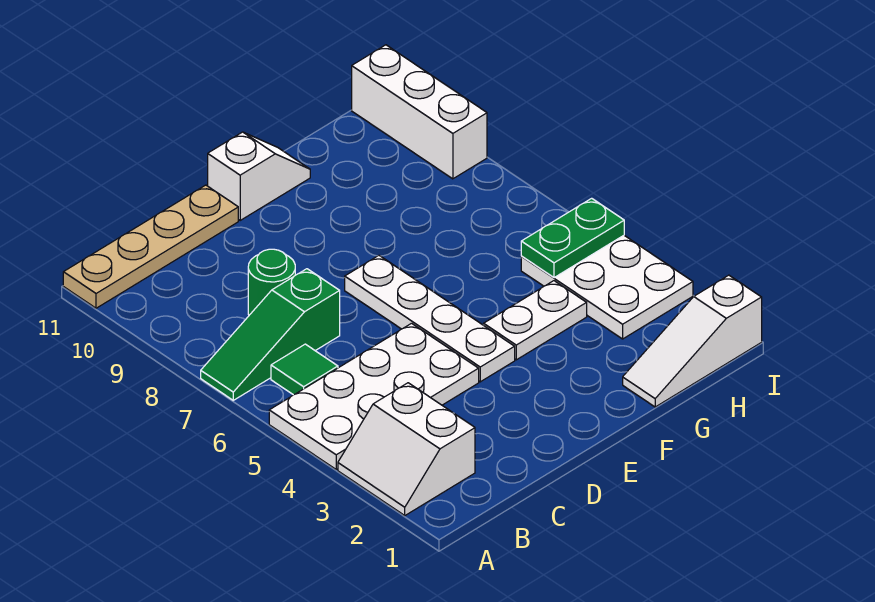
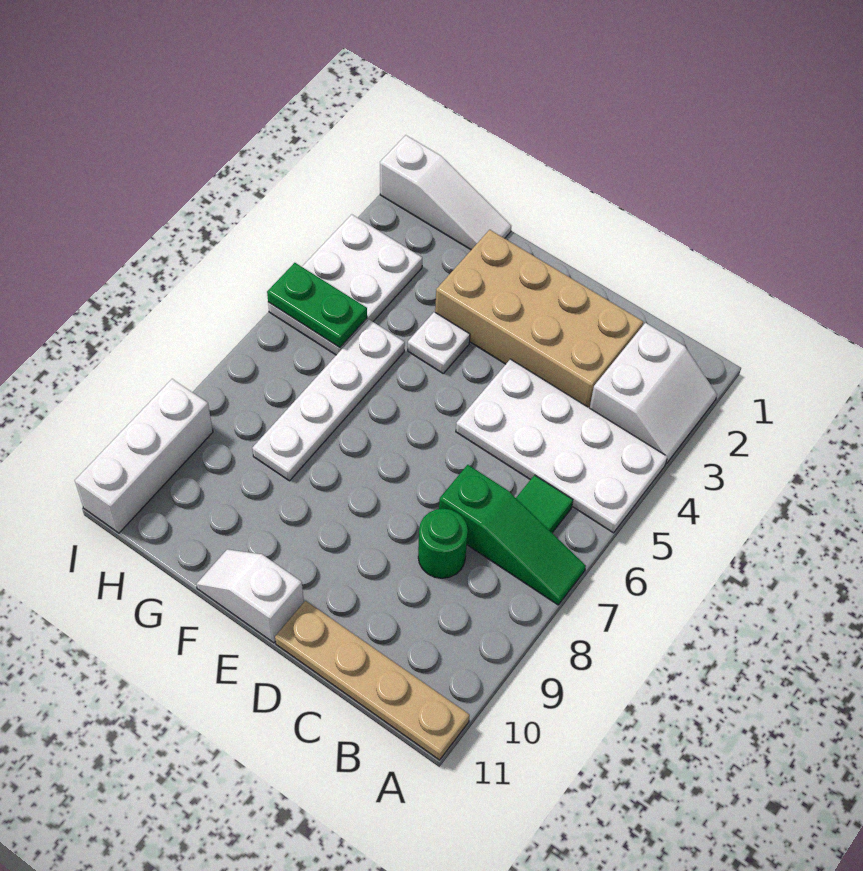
none -> tan 2x4 brick [435,230,643,408]
white 1x4 plate [345,256,515,382] -> white 1x4 plate moved to [252,320,405,481]
white 1x2 plate [484,281,587,360] -> white 1x1 plate [408,312,470,373]

